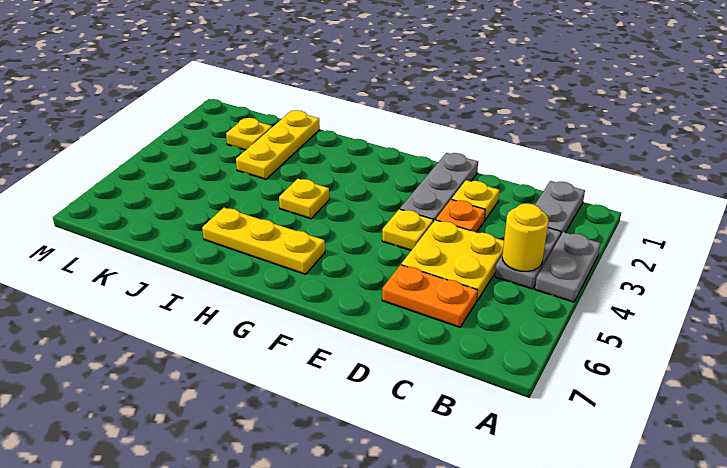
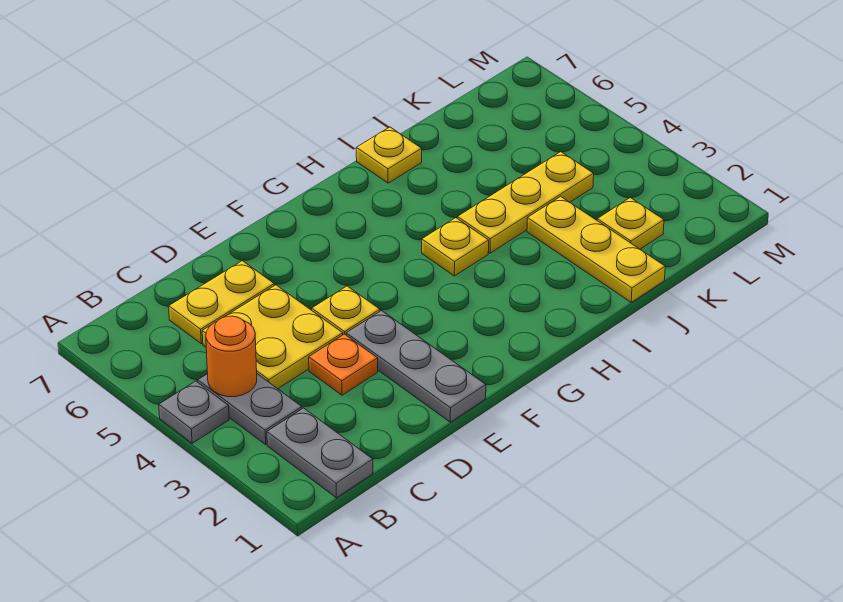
grey 1x2 plate [535,232,601,302] -> grey 1x1 plate [159,381,229,443]
yellow 1x1 round brick [502,203,549,271] -> orange 1x1 round brick [206,316,257,397]
orange 1x2 plate [382,265,477,327] -> yellow 1x2 plate [169,261,274,344]
yellow 1x1 plate [452,180,499,221] -> yellow 1x1 plate moved to [356,127,422,183]
yellow 1x3 plate [202,208,325,274] -> yellow 1x3 plate moved to [457,152,594,253]

